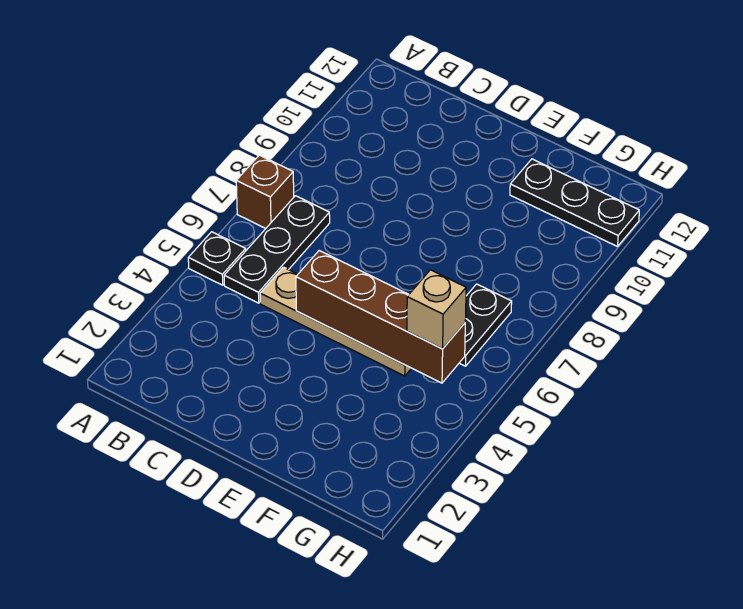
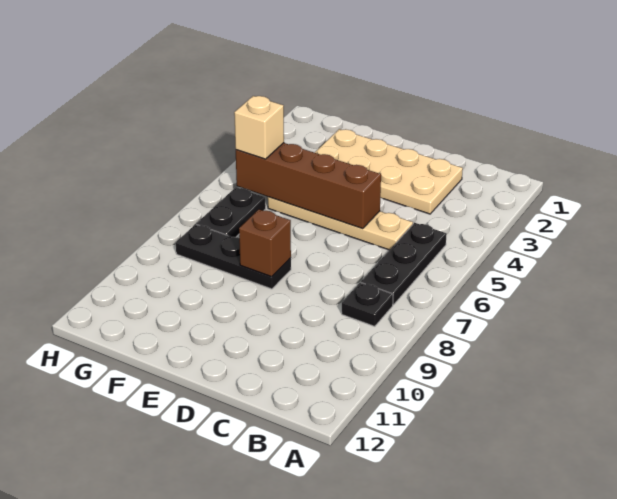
black 1x1 plate [188,232,246,285] -> black 1x1 plate moved to [342,282,393,326]
brown 1x1 brick [236,155,294,228] -> brown 1x1 brick moved to [239,210,291,277]
none -> tan 2x4 plate [315,129,463,214]
black 1x3 plate [510,159,639,247] -> black 1x3 plate moved to [176,224,291,289]

